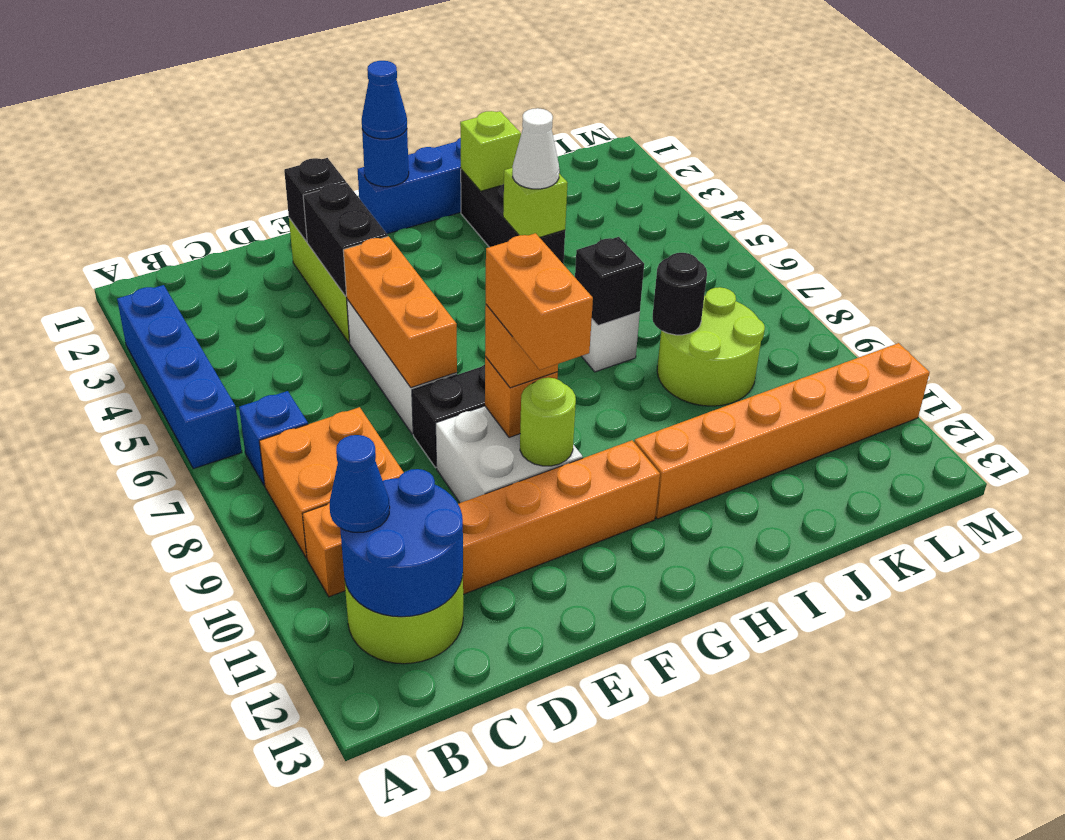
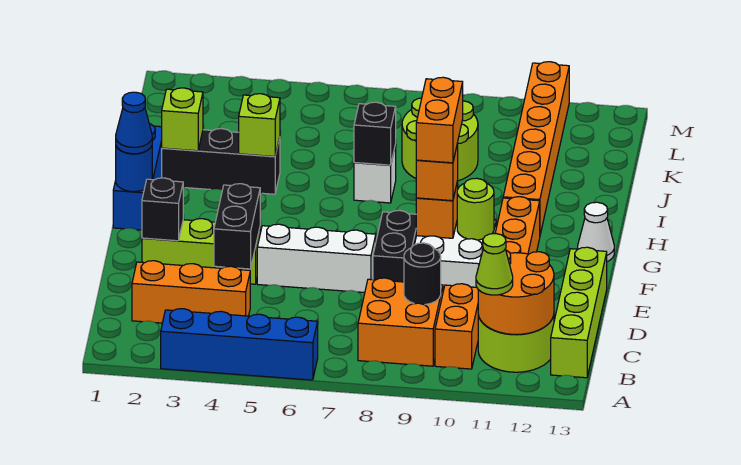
blue 1x1 brick [239,391,308,486] -> none
blue 2x2 round brick [340,469,463,617] -> orange 2x2 round brick [478,250,554,334]
blue 1x1 cone [330,435,390,532] -> lime 1x1 cone [476,233,513,295]
none -> lime 1x4 brick [551,247,607,378]
black 1x2 brick [303,183,388,296] -> black 1x2 brick turned to [214,184,260,269]
orange 1x3 brick [343,236,457,388] -> orange 1x3 brick moved to [132,261,250,323]
orange 1x2 brick [486,233,593,370] -> orange 1x2 brick turned to [416,77,463,163]
white 1x1 cone [513,108,559,189] -> white 1x1 cone moved to [578,202,614,262]
black 1x1 round brick [652,253,707,335] -> black 1x1 round brick moved to [404,243,441,305]

